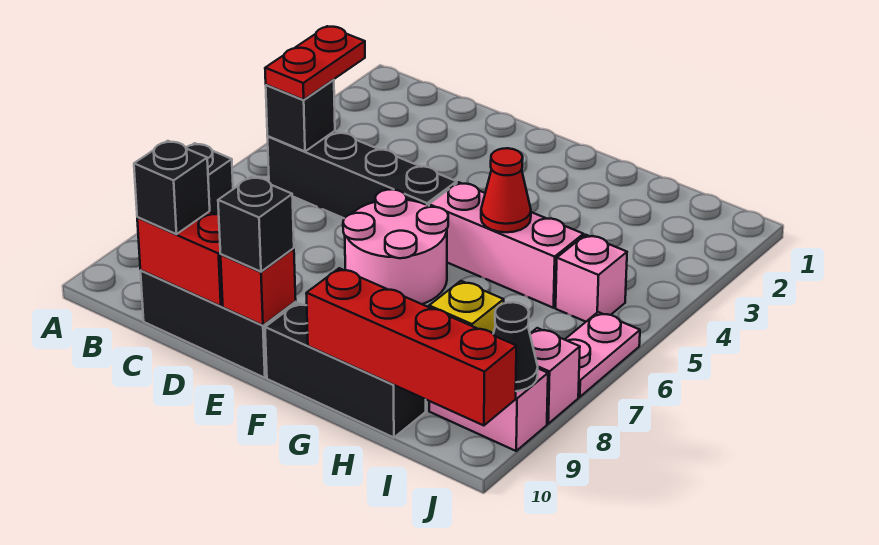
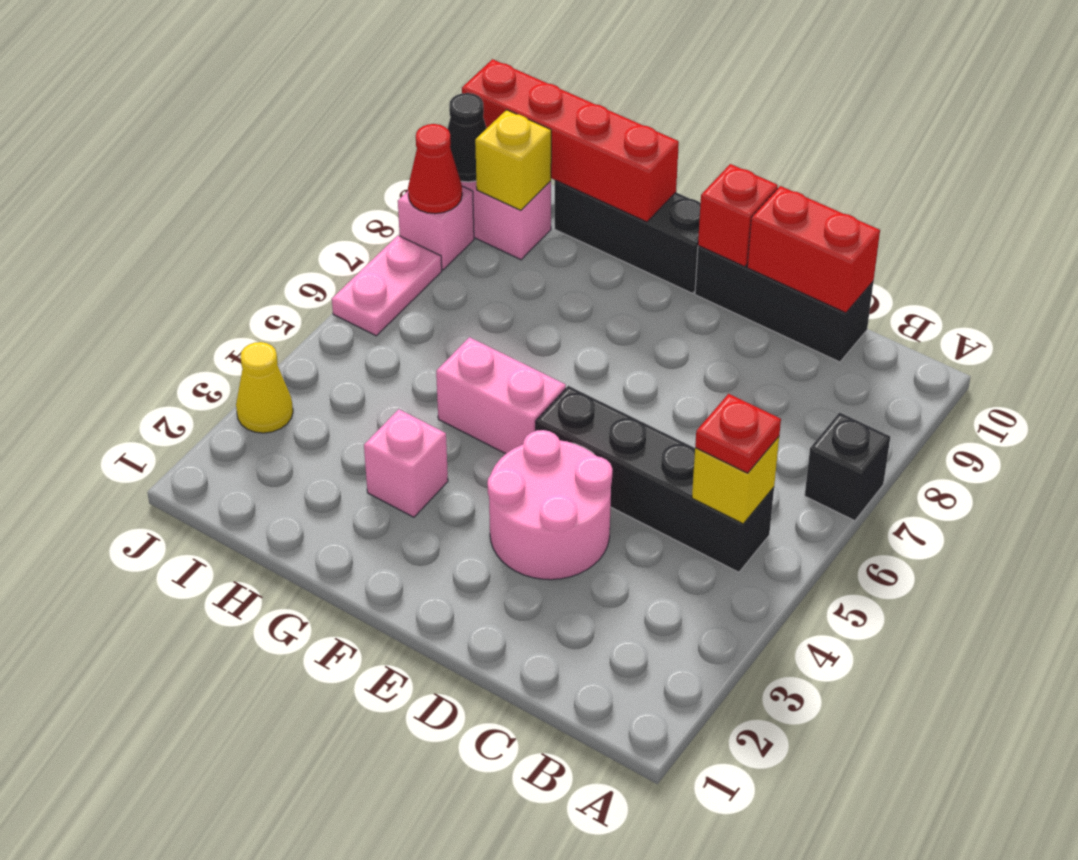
red 1x2 plate [265,26,365,100] -> red 1x1 plate [695,394,781,473]
black 1x1 brick [266,80,335,151] -> yellow 1x1 brick [692,437,779,524]
black 1x1 brick [134,141,210,234] -> none
pink 2x2 round brick [343,189,448,304] -> pink 2x2 round brick moved to [488,430,612,580]
black 1x1 brick [218,177,294,272] -> none
pink 1x3 brick [429,182,584,308] -> pink 1x2 brick [436,337,566,454]
red 1x1 cone [481,148,531,232] -> red 1x1 cone moved to [408,124,462,214]
pink 1x1 brick [556,235,627,322] -> pink 1x1 brick moved to [364,409,448,517]
none -> yellow 1x1 cone [236,342,293,433]

